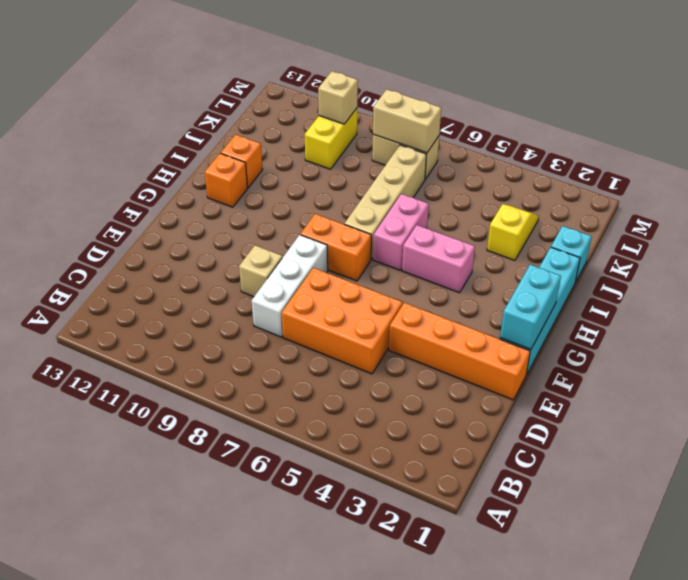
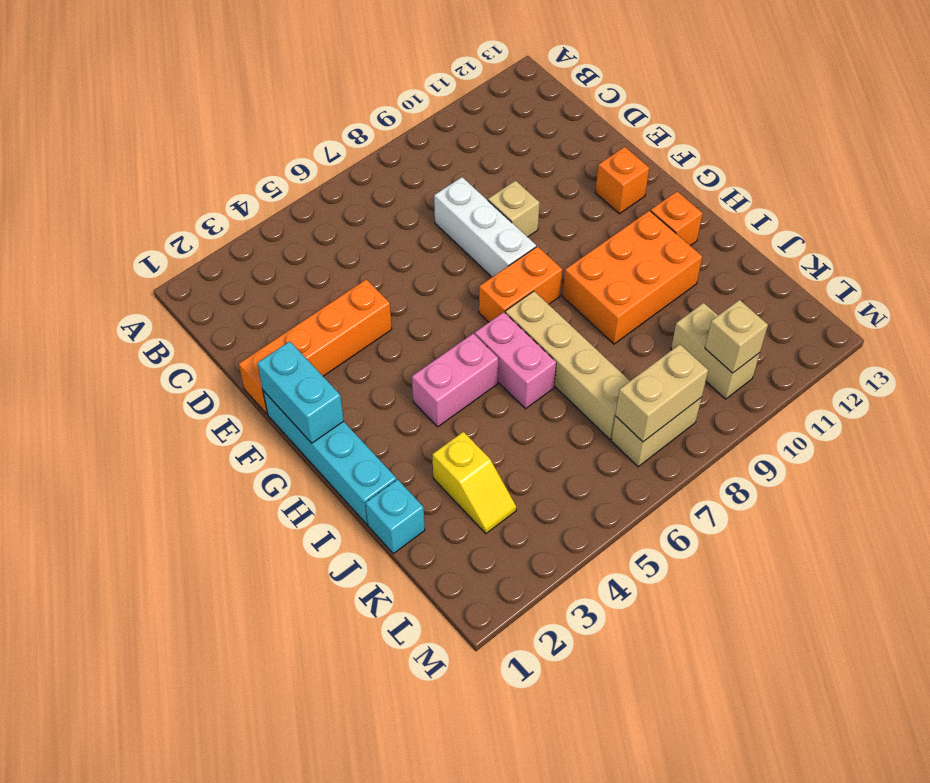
orange 2x3 brick [282,268,403,374] -> orange 2x3 brick moved to [563,211,702,344]
orange 1x1 brick [221,135,263,188] -> orange 1x1 brick moved to [595,147,649,214]
yellow 1x2 brick [305,108,357,169] -> tan 1x2 brick [671,303,760,399]

